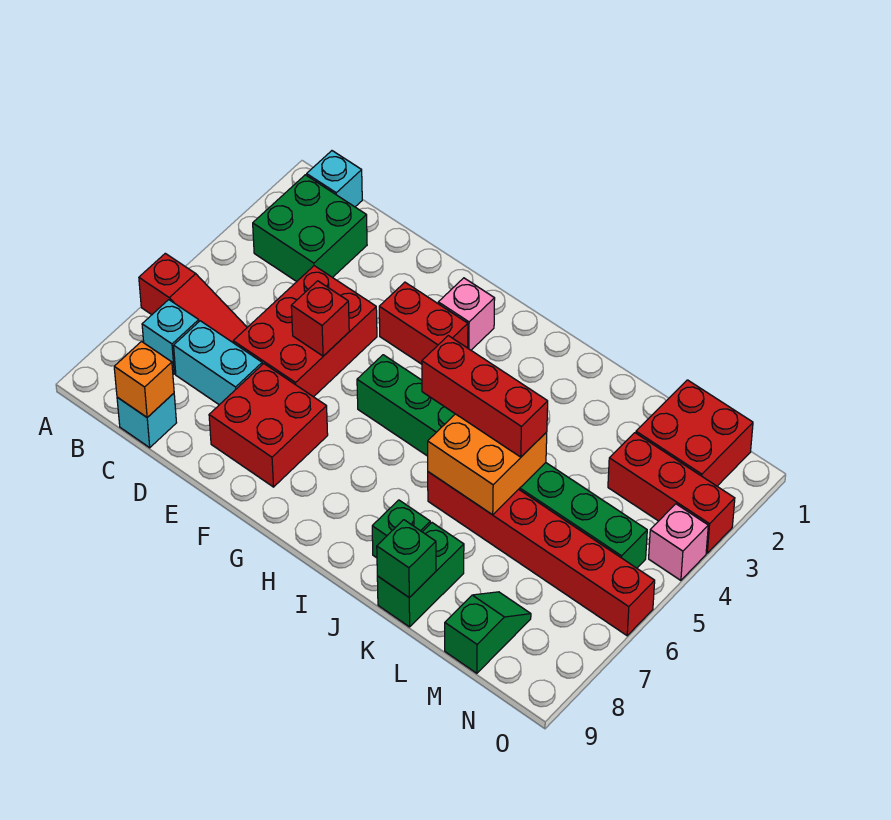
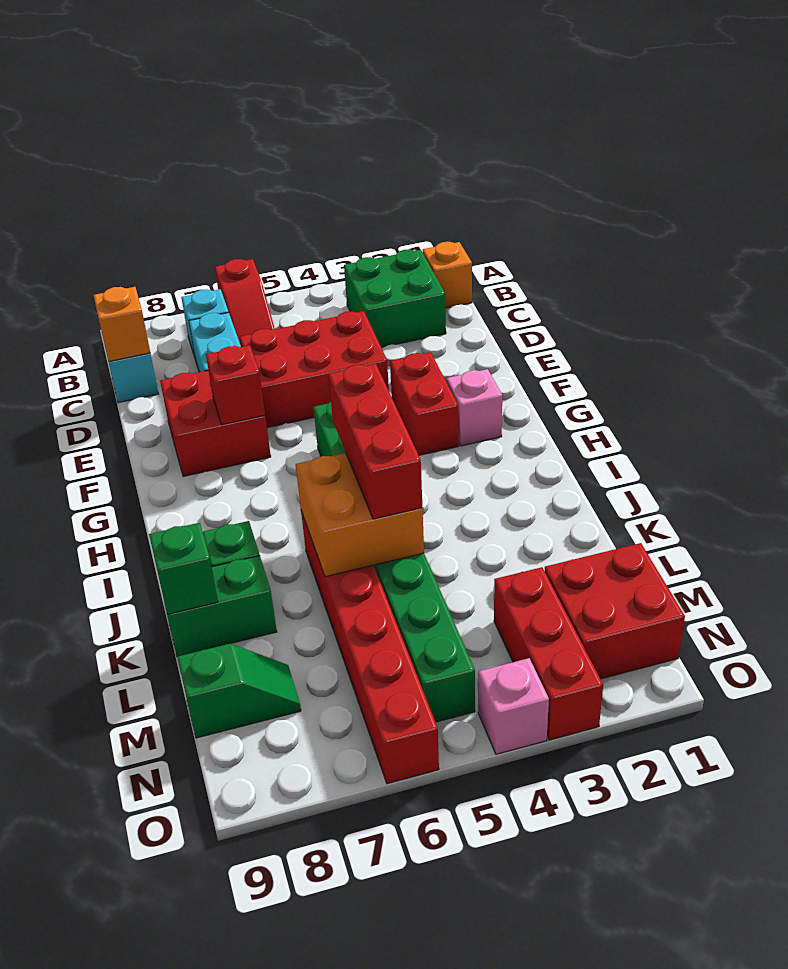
cyan 1x1 brick [307,151,362,207] -> orange 1x1 brick [423,242,472,308]
red 1x1 brick [291,281,349,356] -> red 1x1 brick moved to [206,345,265,424]

